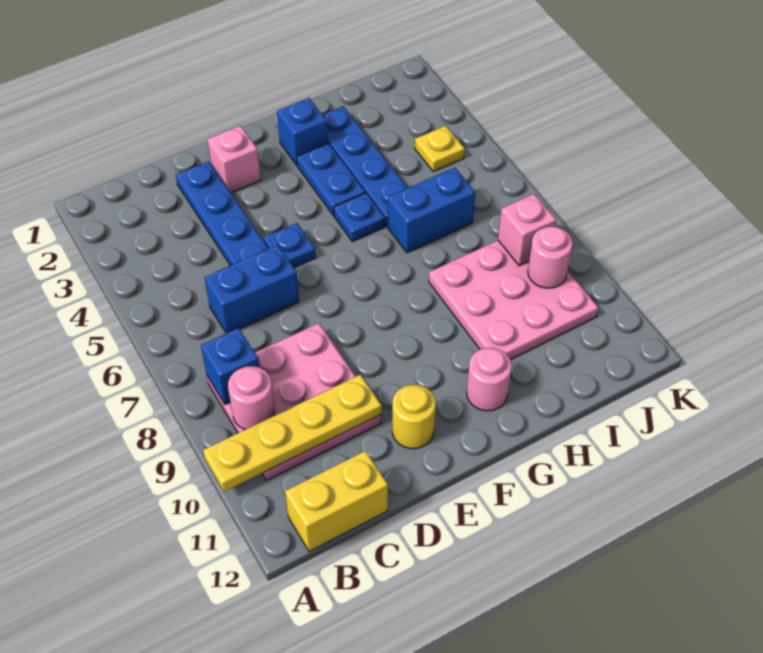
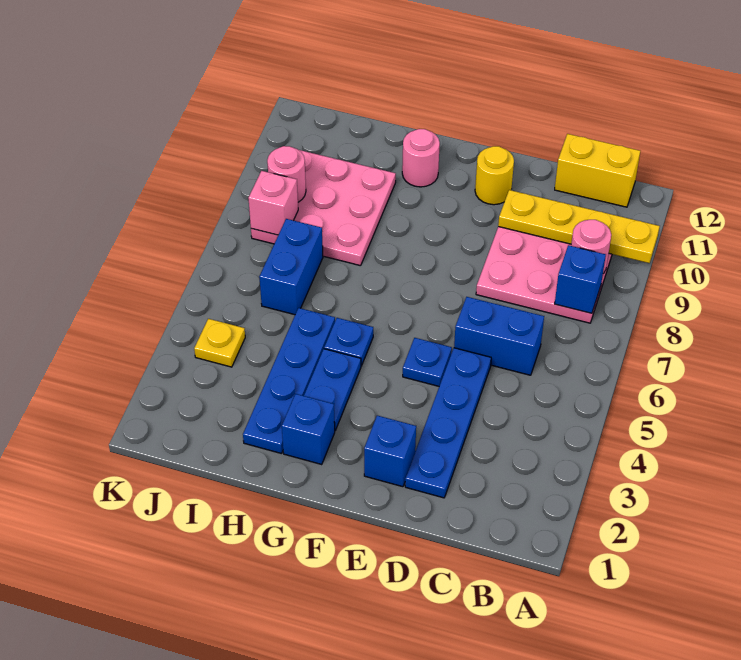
pink 1x1 brick [207,126,261,193] -> blue 1x1 brick [364,416,416,487]
blue 1x2 brick [388,168,475,253] -> blue 1x2 brick turned to [259,219,323,315]

